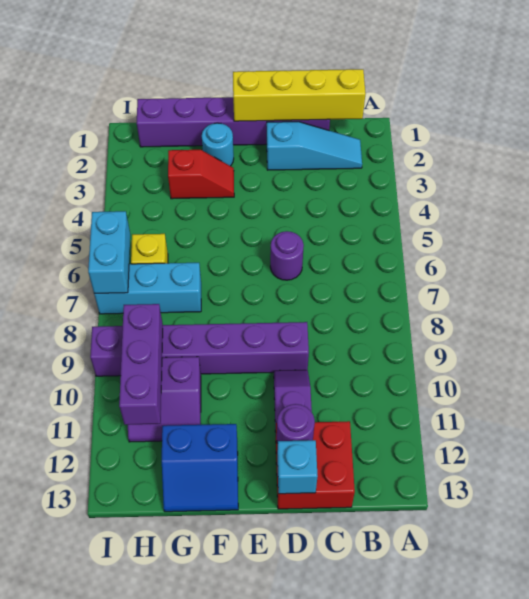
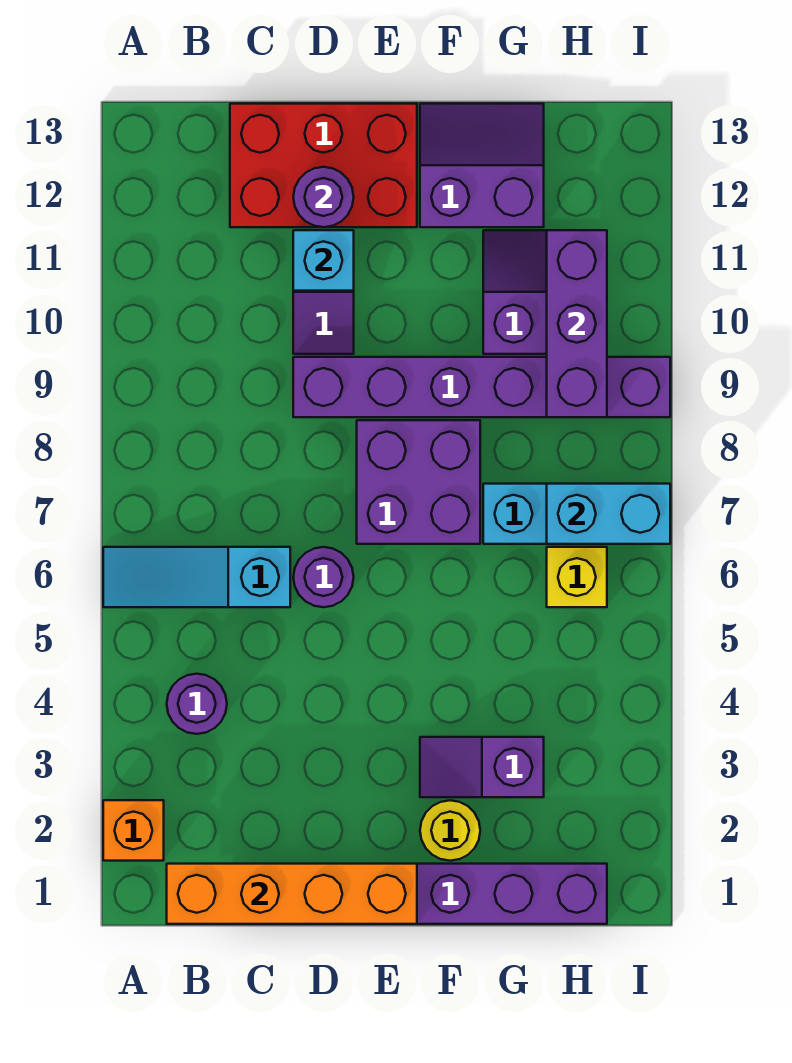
none -> orange 1x1 brick [103,800,164,861]
yellow 1x4 brick [233,69,366,121] -> orange 1x4 brick [167,864,417,924]
cyan 1x3 slope [267,122,362,170] -> cyan 1x3 slope moved to [103,547,290,607]
none -> purple 1x1 round brick [167,674,227,734]
red 2x2 brick [276,421,355,509] -> red 2x3 brick [230,104,417,227]
cyan 1x1 brick [277,440,318,494] -> cyan 1x1 brick moved to [293,230,354,291]
none -> purple 2x2 brick [357,420,480,544]
cyan 1x1 round brick [202,123,234,166] -> yellow 1x1 round brick [420,800,480,861]
red 1x2 slope [168,150,234,199] -> purple 1x2 slope [420,737,544,797]
blue 2x2 slope [162,424,238,512] -> purple 2x2 slope [420,104,544,227]
cyan 1x2 brick [88,211,130,293] -> cyan 1x2 brick turned to [547,484,670,544]

